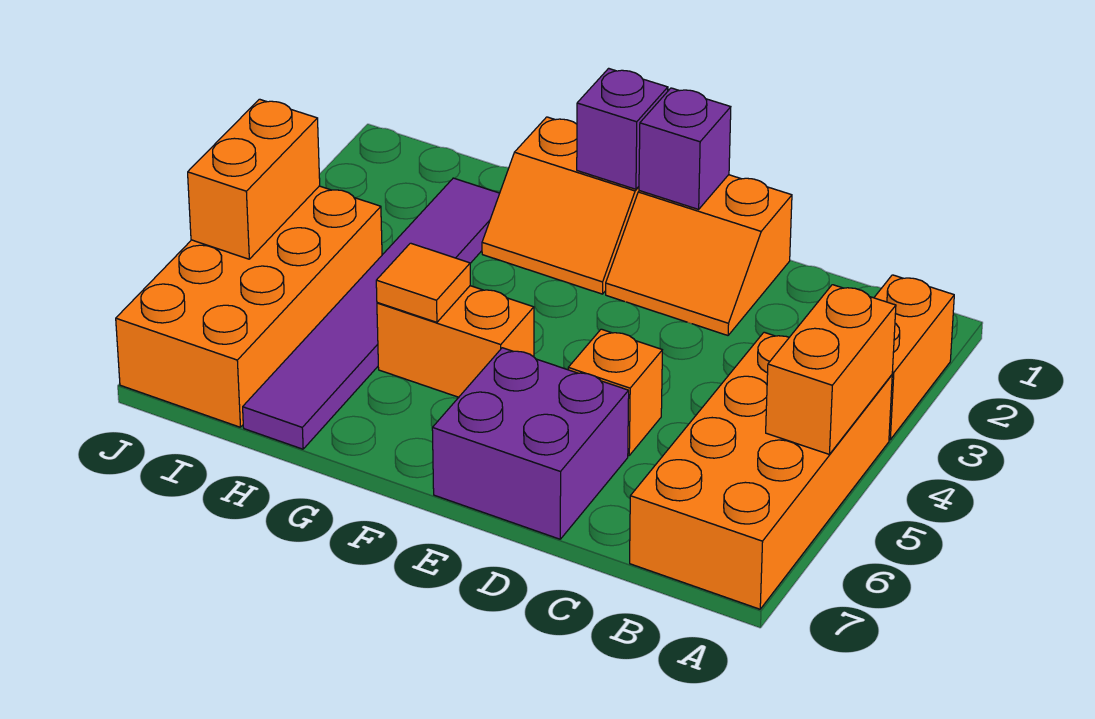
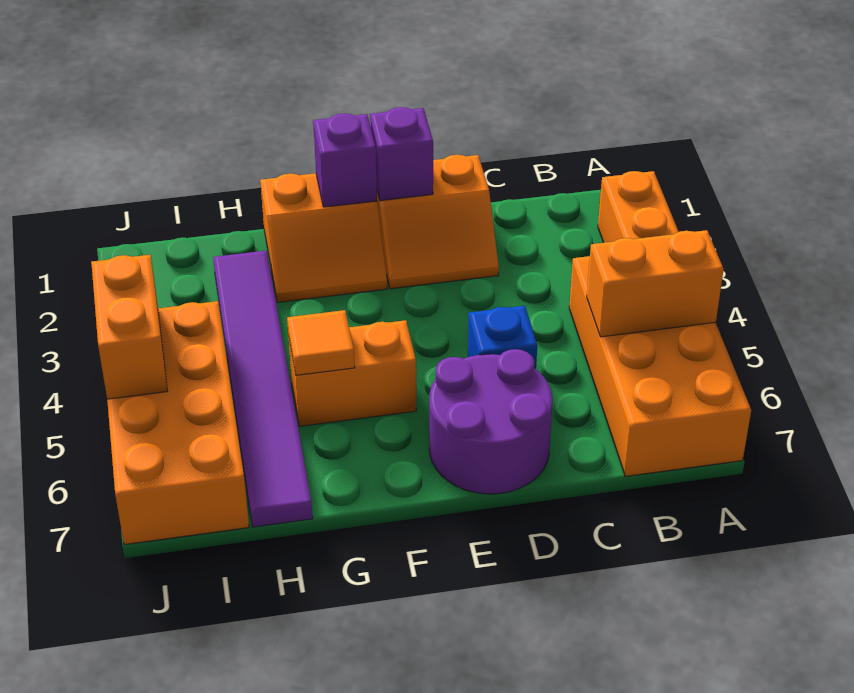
orange 1x2 brick [766,285,896,454] -> orange 1x2 brick turned to [587,230,724,337]
orange 1x1 brick [568,329,662,455] -> blue 1x1 brick [468,306,537,369]
purple 2x2 brick [432,348,629,539] -> purple 2x2 round brick [429,349,553,494]

